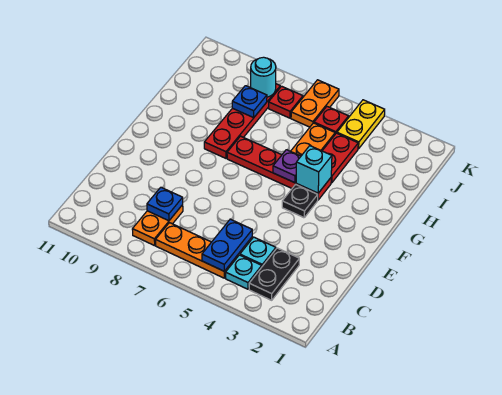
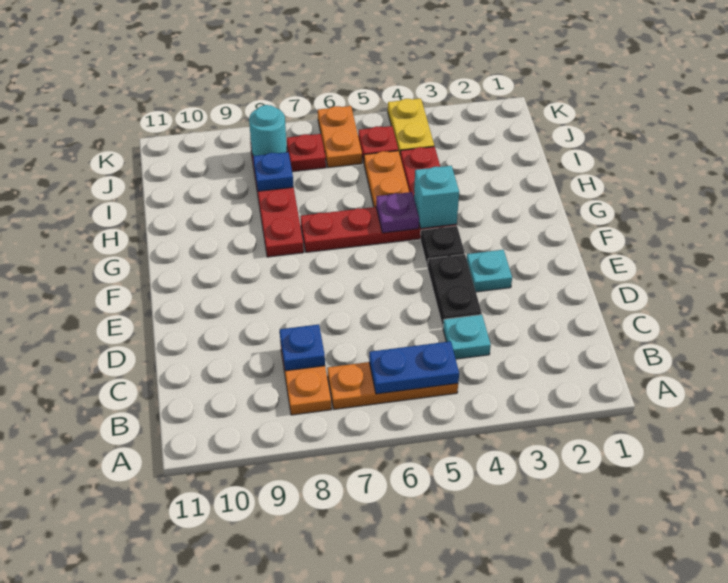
black 1x2 plate [249,248,299,300] -> black 1x2 plate moved to [428,254,482,326]
cyan 1x1 plate [226,255,262,289] -> cyan 1x1 plate moved to [467,250,512,292]
blue 1x2 plate [202,219,252,271] -> blue 1x2 plate turned to [369,341,459,394]

